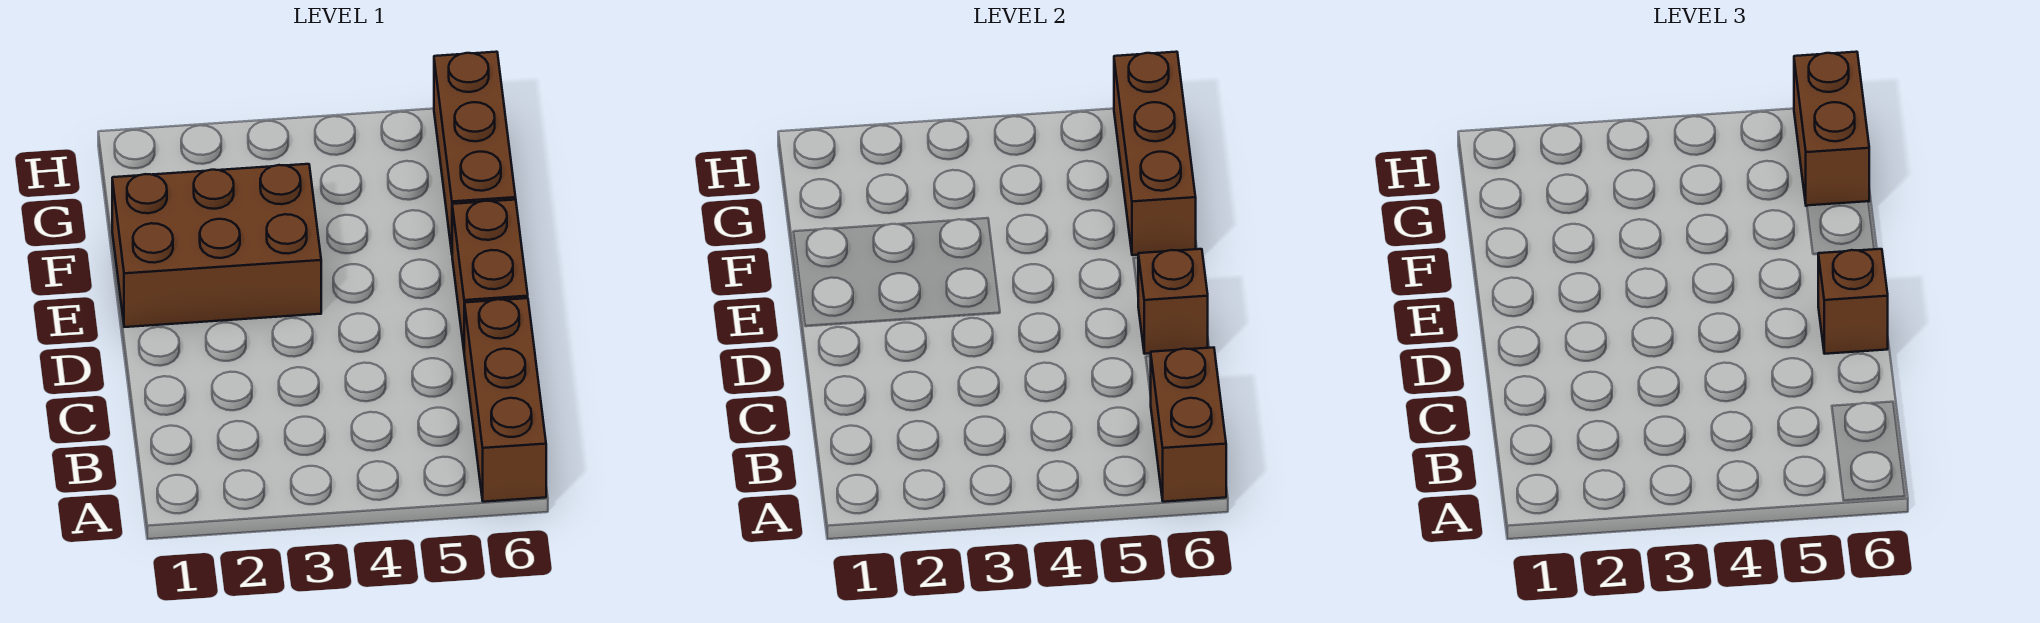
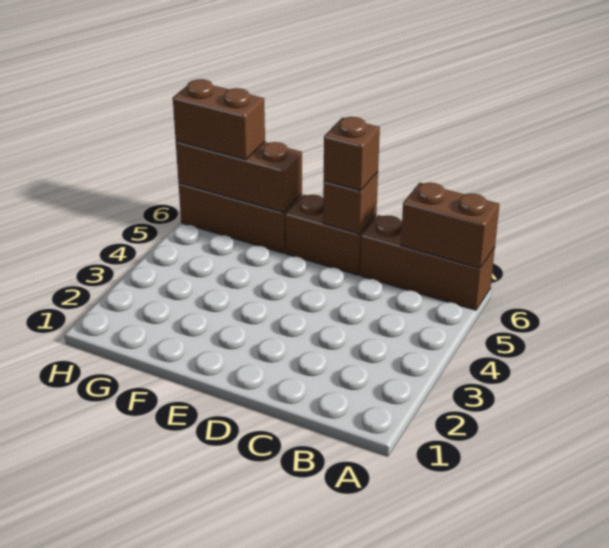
brown 2x3 brick [112,164,321,327] -> none

